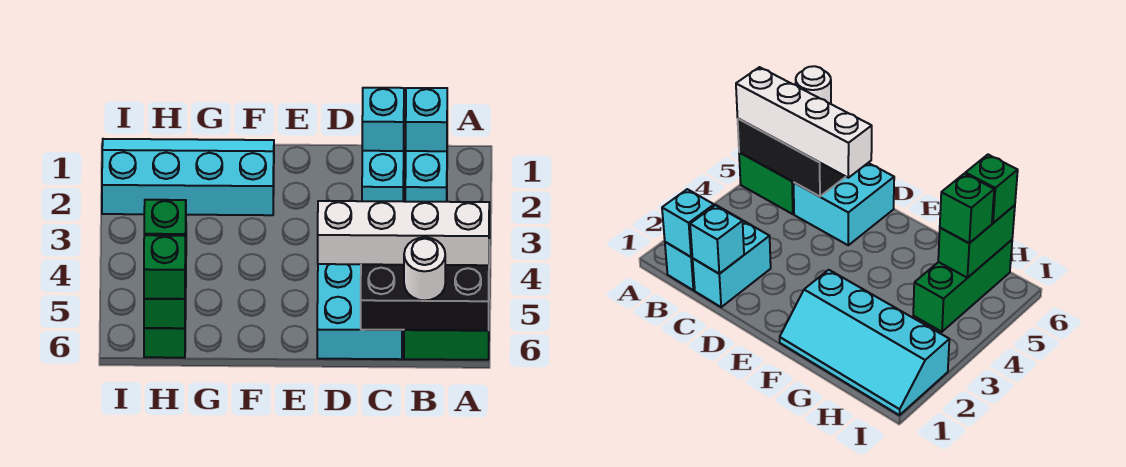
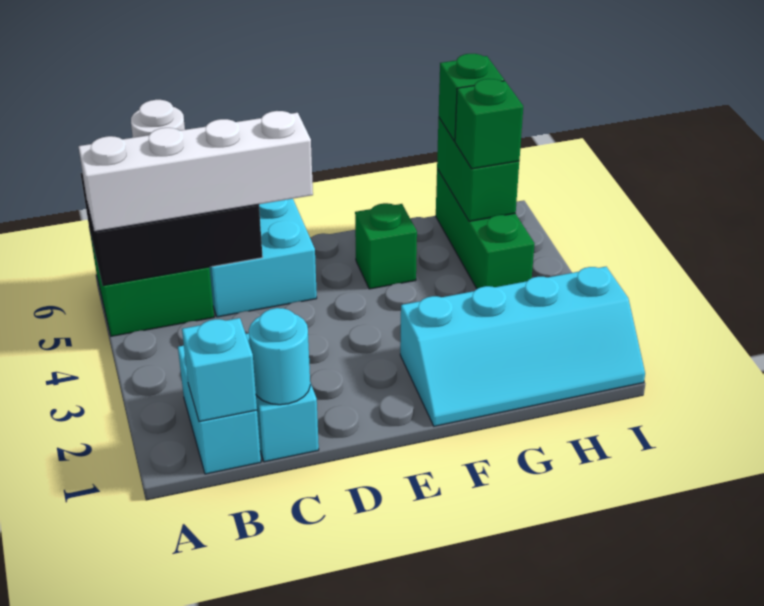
cyan 1x1 brick [362,88,404,151] -> cyan 1x1 round brick [249,308,310,405]
none -> green 1x1 brick [355,203,417,289]

